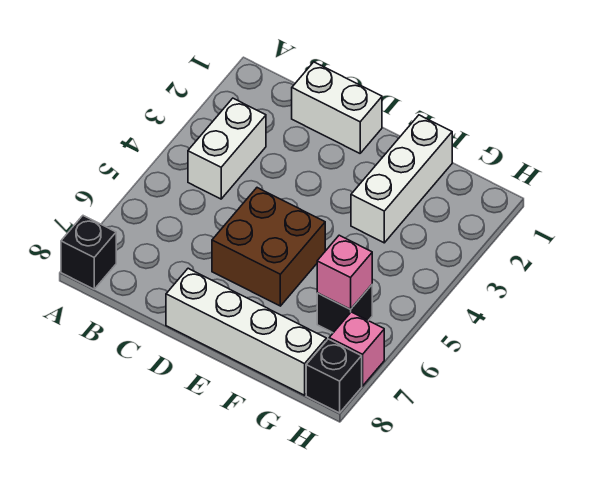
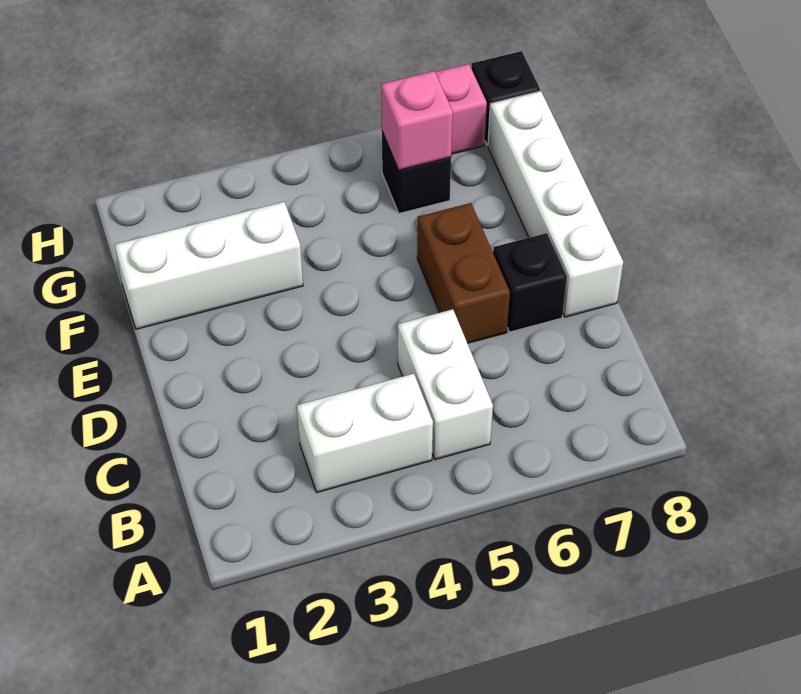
black 1x1 brick [61,216,116,289] -> black 1x1 brick moved to [493,233,567,332]
white 1x2 brick [292,62,382,153] -> white 1x2 brick moved to [397,309,493,460]
brown 2x2 brick [212,188,325,306] -> brown 1x2 brick [417,203,510,343]

